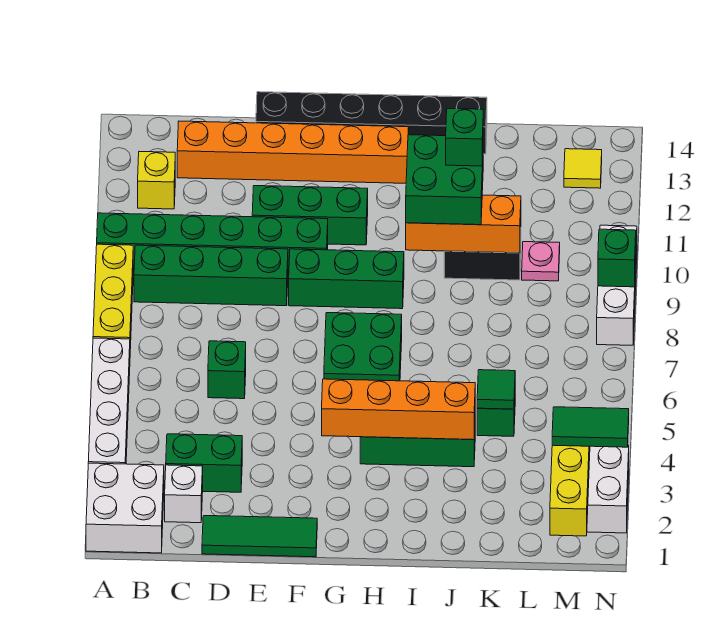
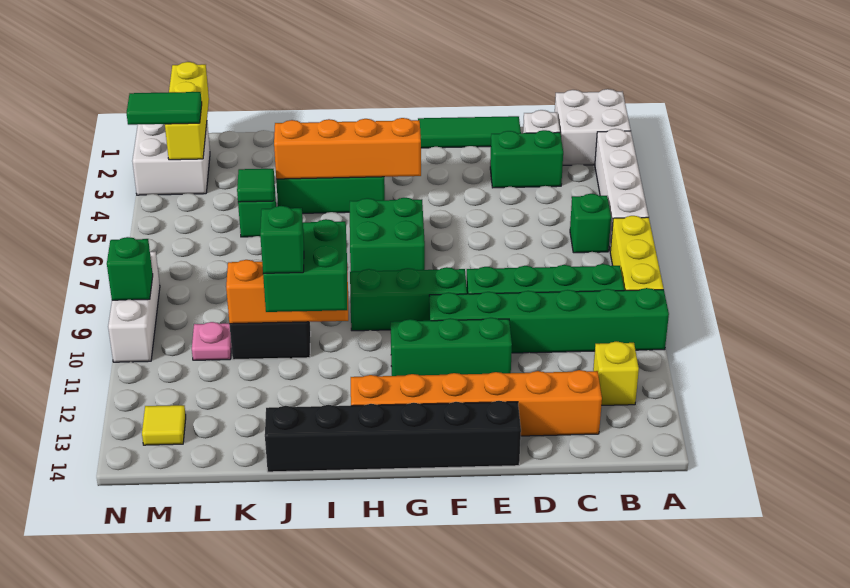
green 1x1 brick [208,341,246,399] -> green 1x1 brick moved to [570,194,611,253]

